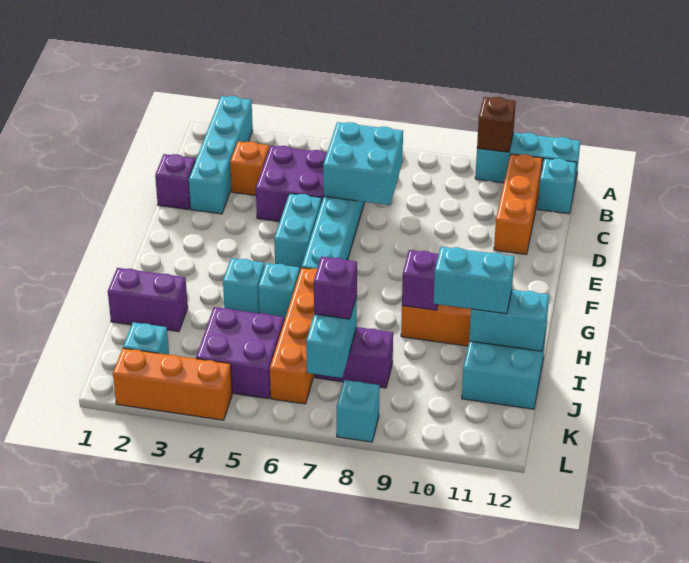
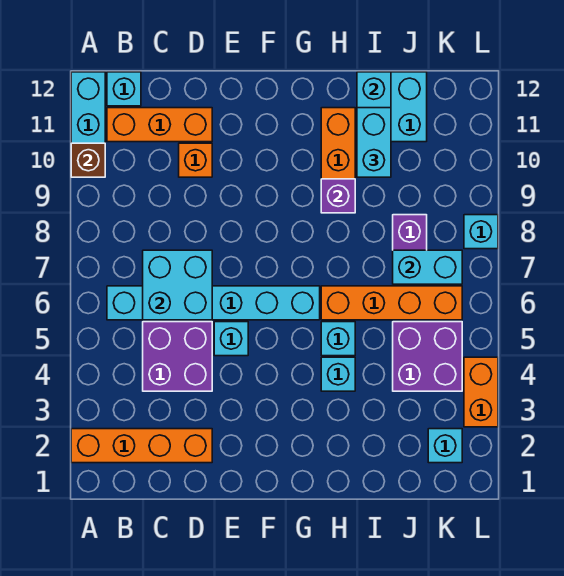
cyan 1x4 brick [189,96,253,214] -> orange 1x4 brick [71,429,212,463]
orange 1x1 brick [230,141,269,195] -> orange 1x1 brick moved to [179,143,212,177]
purple 1x1 brick [155,154,195,210] -> none
cyan 1x2 brick [274,193,322,270] -> cyan 1x1 brick [214,322,248,356]
purple 1x2 brick [108,268,188,332] -> none
purple 1x1 brick [314,257,357,319] -> none
orange 1x3 brick [113,348,232,420] -> orange 1x2 brick [464,357,498,427]

